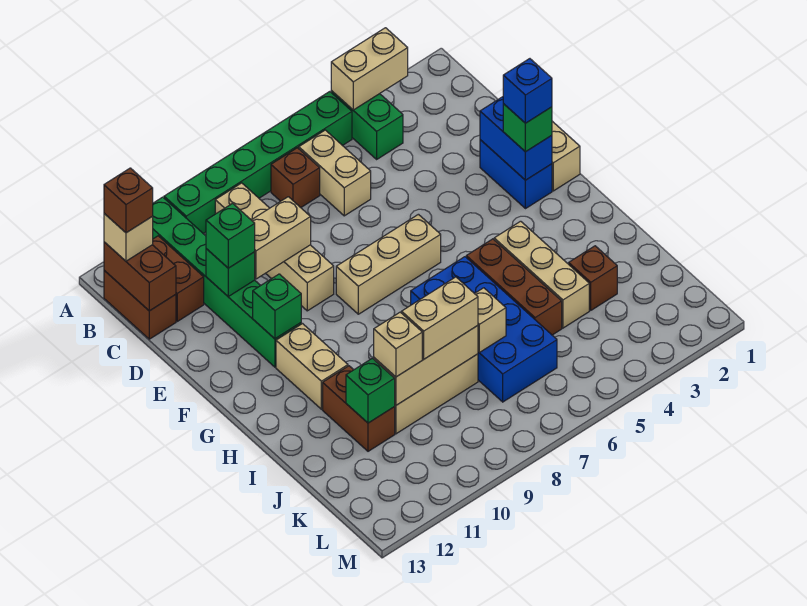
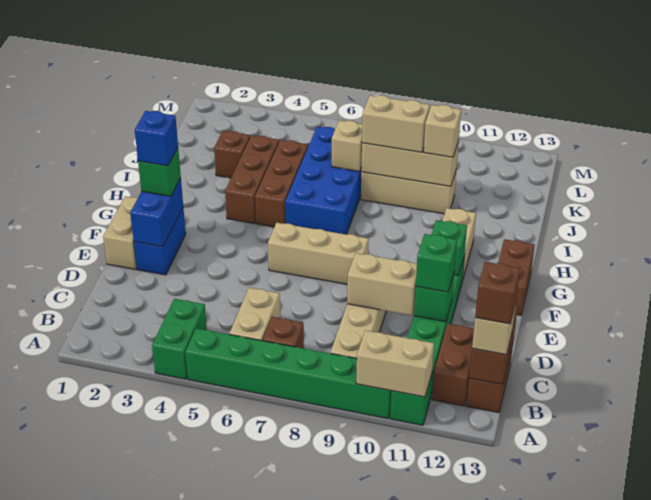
tan 1x2 brick [331,28,408,110] -> tan 1x2 brick moved to [356,330,434,397]
tan 1x3 brick [494,221,589,328] -> brown 1x3 brick [225,135,279,224]
brown 1x2 brick [323,366,395,451] -> brown 1x2 brick moved to [498,239,535,315]
green 1x1 brick [346,358,395,423] -> none

